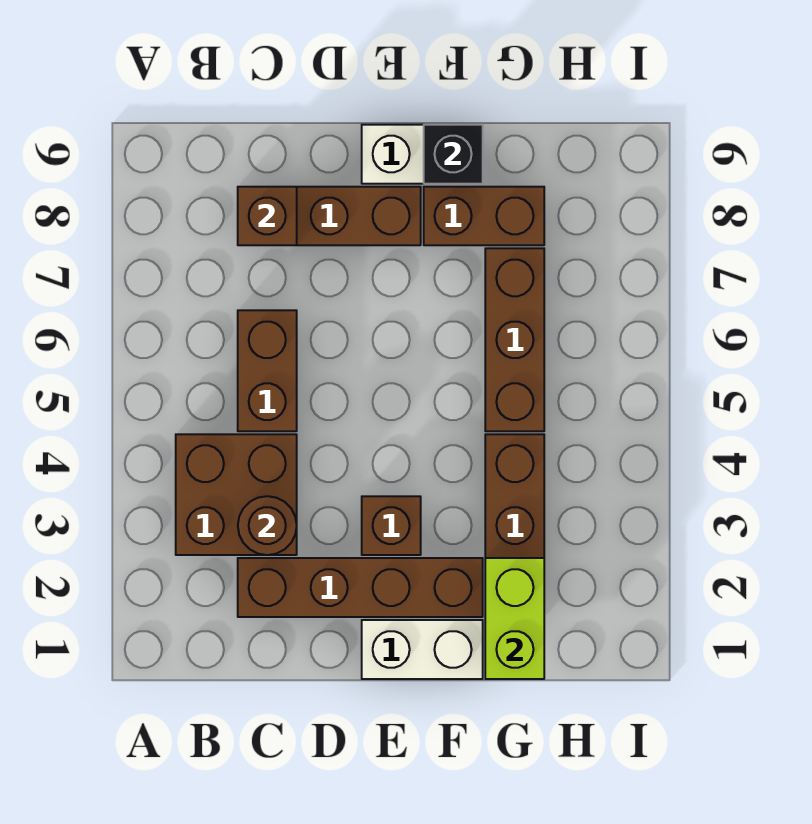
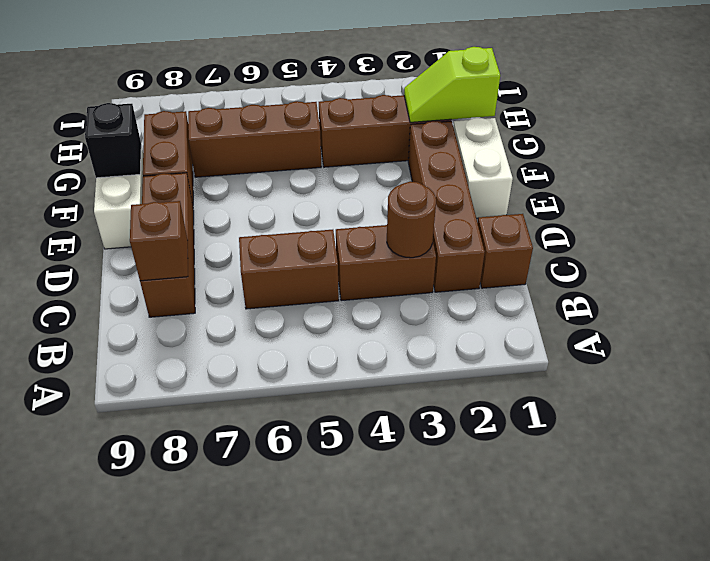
brown 2x2 brick [176,434,297,555] -> brown 1x2 brick [336,225,436,301]
brown 1x1 brick [362,496,421,555] -> brown 1x1 brick moved to [478,214,533,288]
lime 1x2 brick [485,558,544,679] -> lime 1x2 slope [404,47,500,122]

